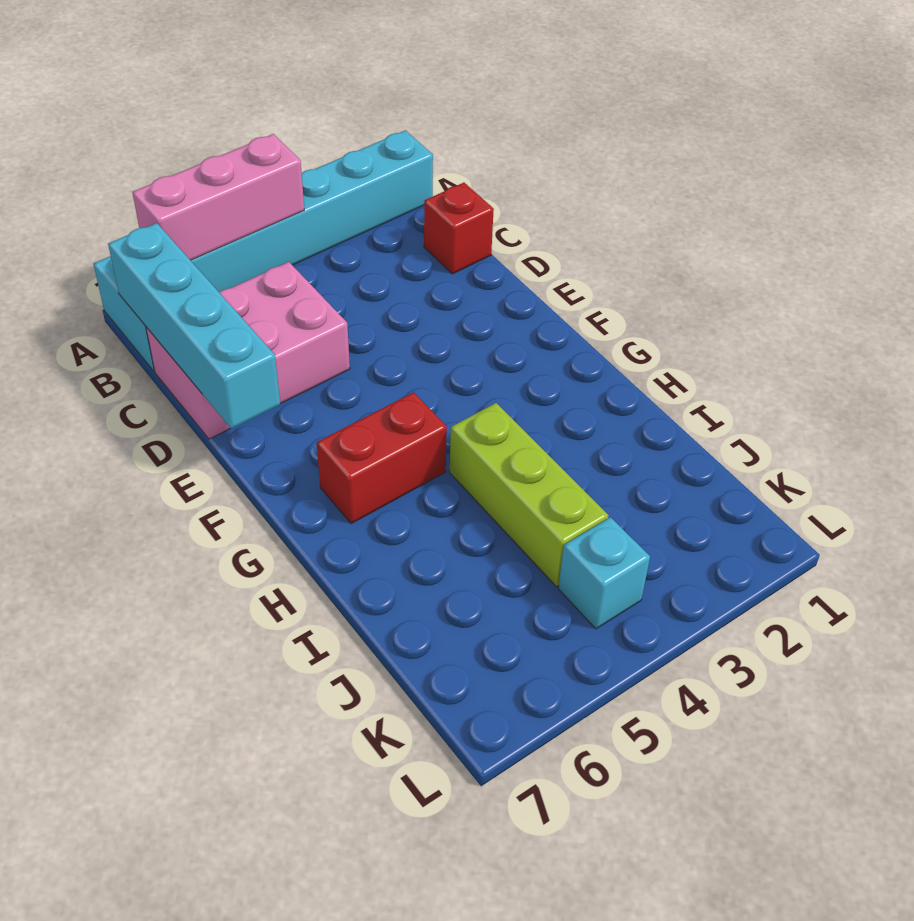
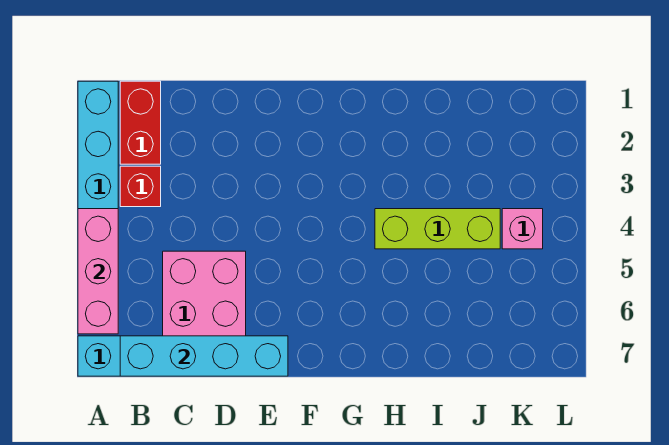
red 1x1 brick [424,183,494,274] -> red 1x1 brick moved to [120,166,161,207]
red 1x2 brick [317,392,447,524] -> red 1x2 brick moved to [120,81,161,164]
cyan 1x1 brick [558,517,650,629] -> pink 1x1 brick [502,209,543,249]

